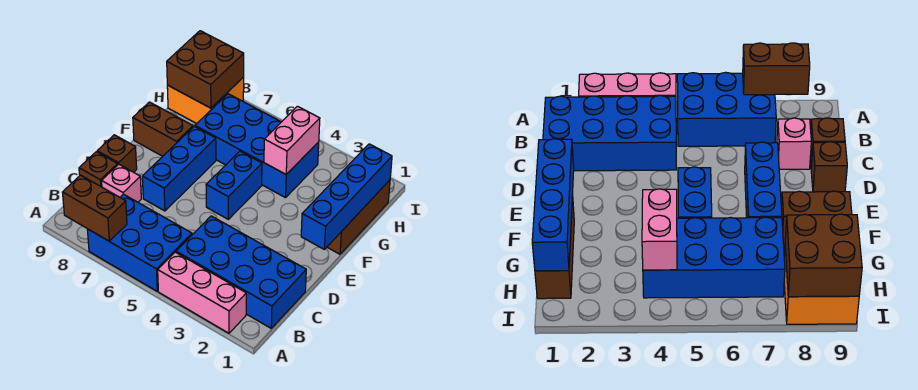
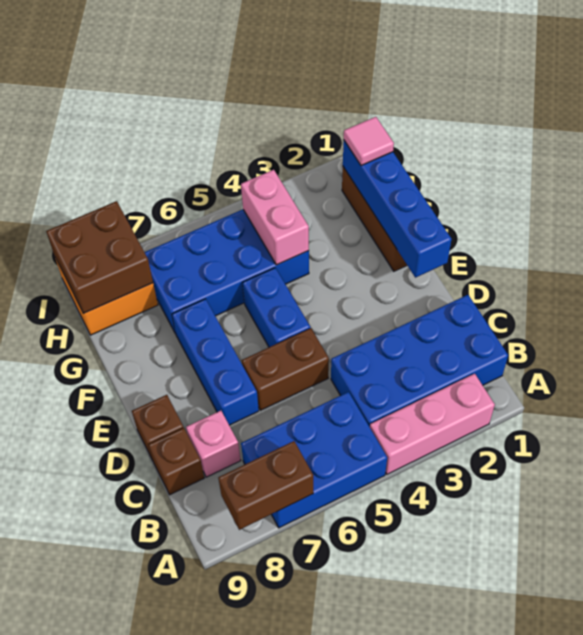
brown 1x2 brick [133,102,193,156] -> brown 1x2 brick moved to [242,328,329,410]
none -> pink 1x1 tile [344,117,394,166]

